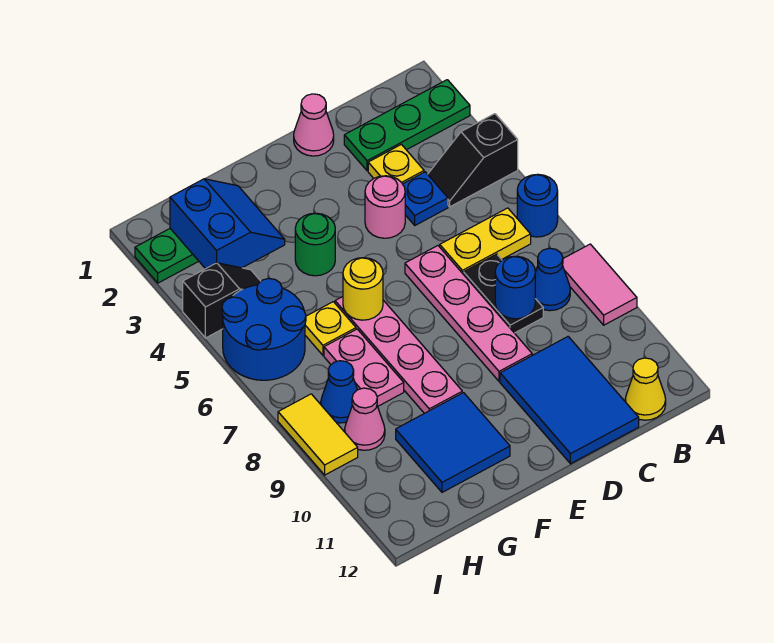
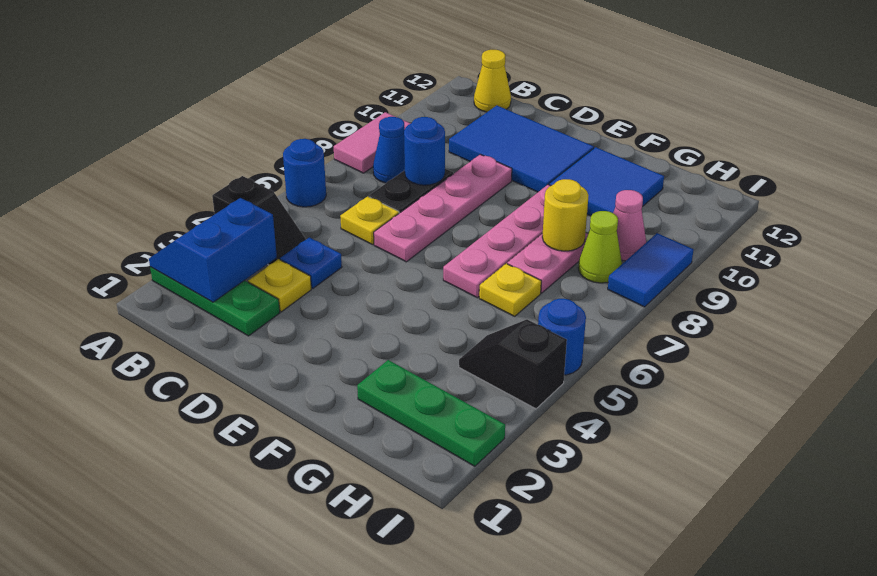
yellow 1x2 plate [440,208,531,275] -> yellow 1x1 plate [340,196,399,245]
blue 2x3 tile [500,337,639,464] -> blue 2x3 tile turned to [449,106,594,192]
pink 1x1 cone [294,94,334,156] -> none
pink 1x1 round brick [365,176,405,238] -> none
green 1x1 round brick [295,213,335,276] -> none
yellow 1x1 round brick [343,258,383,320] -> yellow 1x1 round brick moved to [542,179,589,251]
blue 2x2 slope [170,179,285,269] -> blue 2x2 slope moved to [149,198,277,302]
blue 2x2 round brick [222,278,306,380] -> blue 1x1 round brick [538,299,586,375]
blue 1x1 cone [321,361,357,423] -> lime 1x1 cone [578,211,622,283]
yellow 1x2 tile [278,394,358,475] -> blue 1x2 tile [608,233,694,307]

